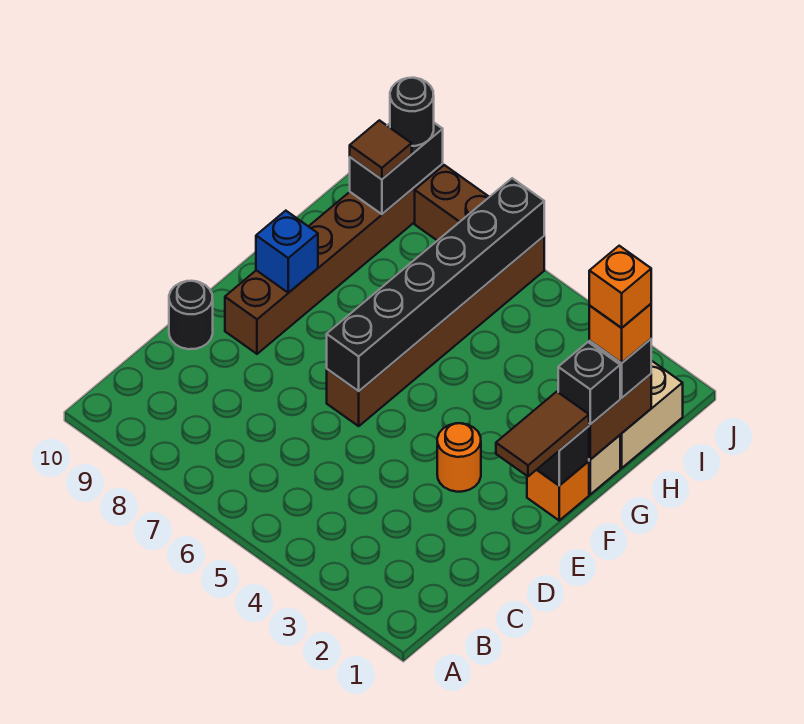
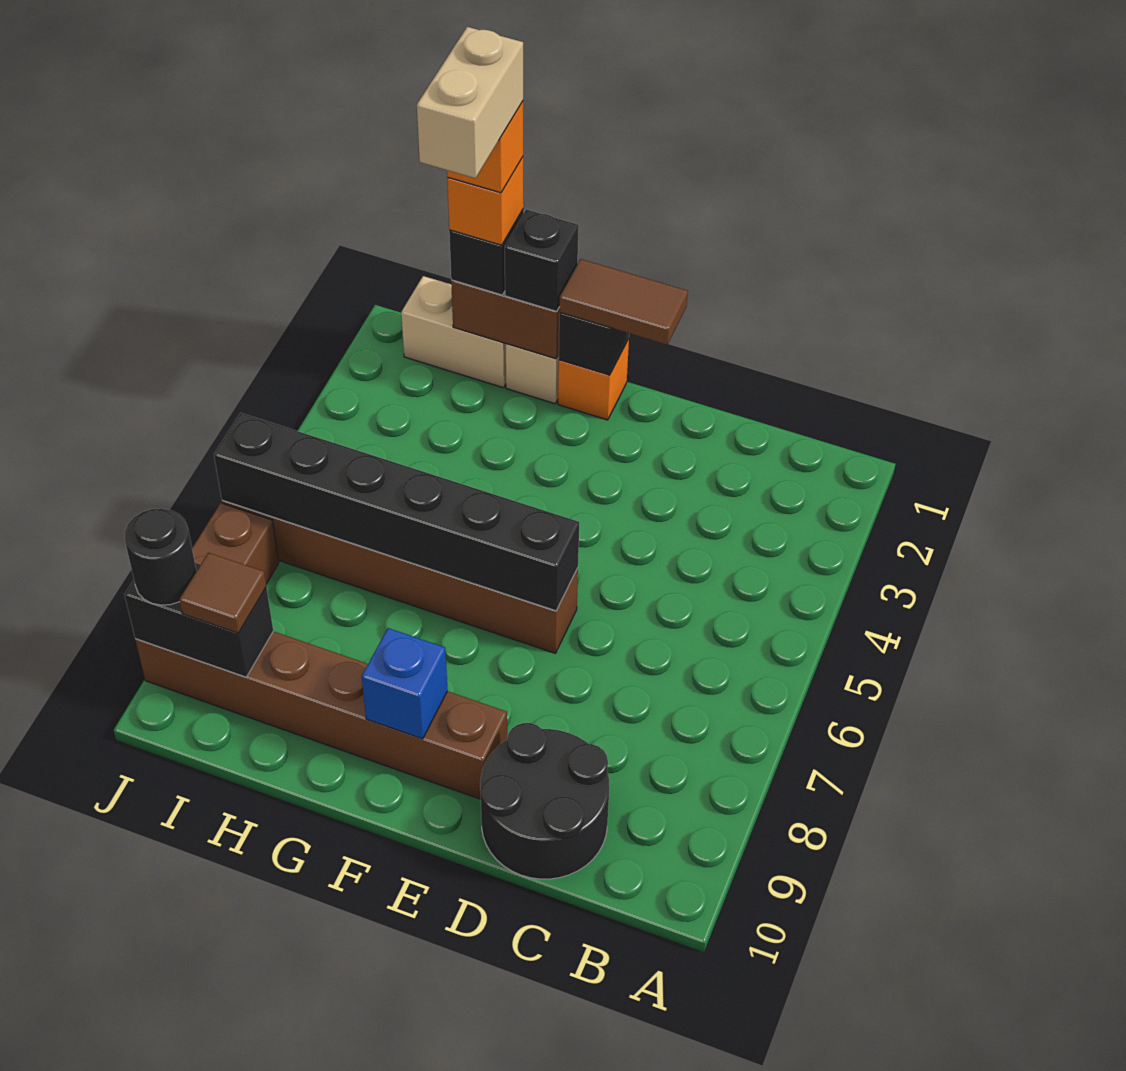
black 1x1 round brick [169,281,213,349] -> black 2x2 round brick [480,723,610,879]
orange 1x1 round brick [437,423,481,492] -> none
none -> tan 1x2 brick [417,27,523,178]

